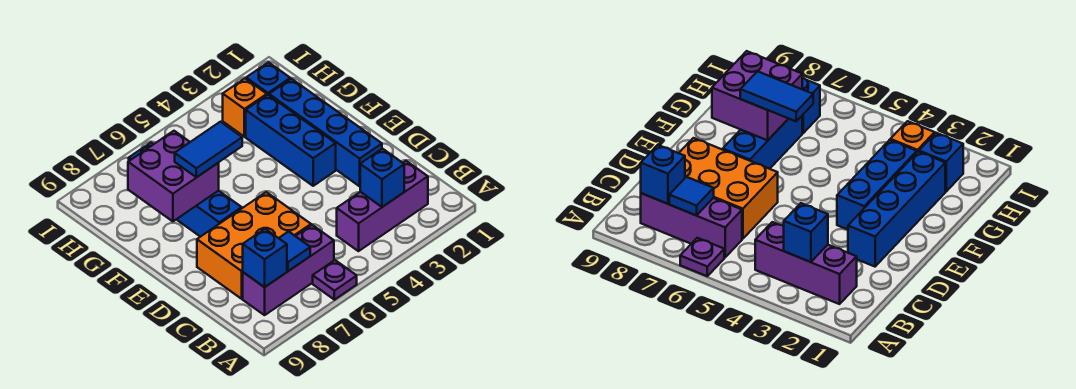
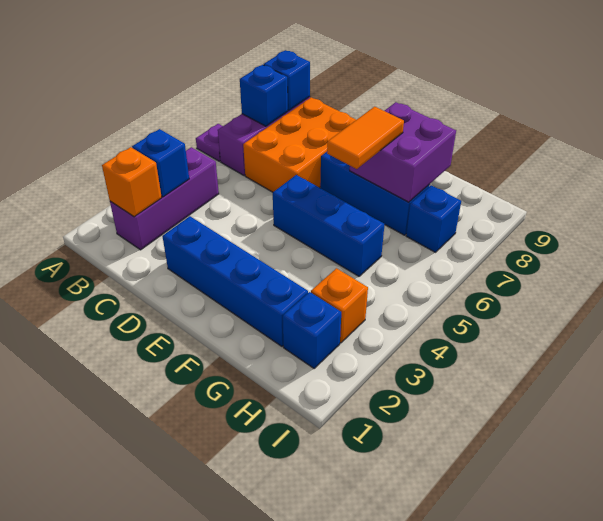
none -> orange 1x1 brick [102,147,162,217]
blue 1x1 tile [279,232,310,271] -> blue 1x1 brick [240,65,288,126]
blue 1x3 brick [246,95,336,186] -> blue 1x3 brick moved to [273,175,385,276]
blue 1x2 tile [175,122,242,177] -> orange 1x2 tile [327,107,404,169]

